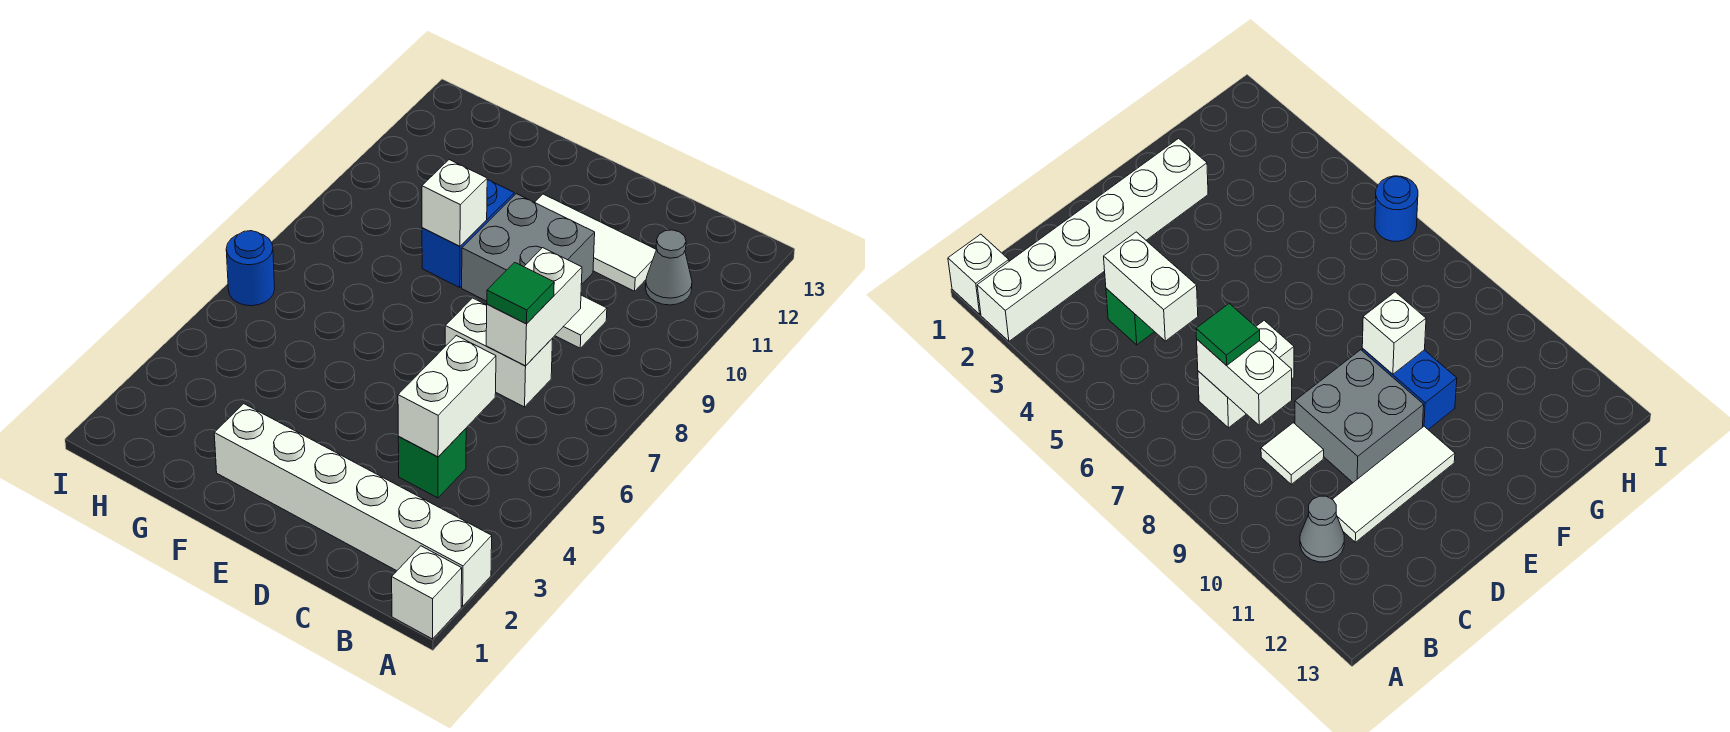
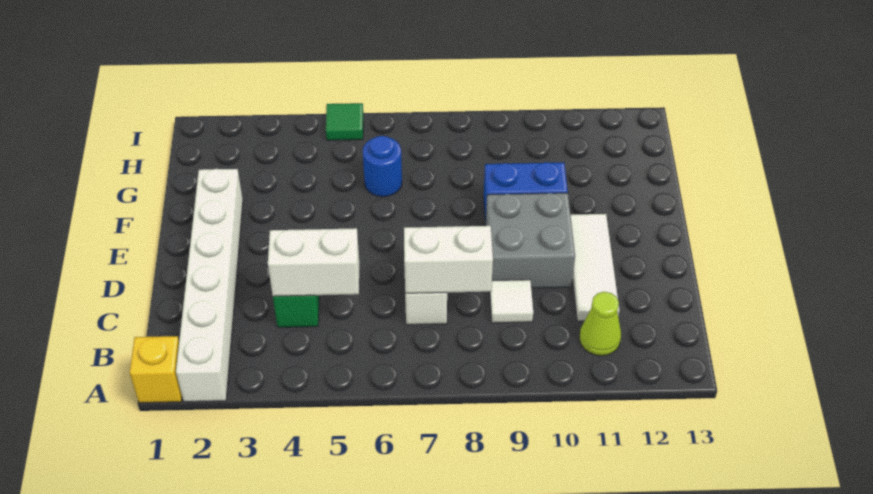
white 1x1 brick [392,546,462,639] -> yellow 1x1 brick [130,336,182,403]
grey 1x1 cone [646,230,692,305] -> lime 1x1 cone [579,292,621,356]
green 1x1 tile [487,262,554,324] -> green 1x1 tile moved to [326,103,363,140]
white 1x1 brick [422,160,487,246] -> none
blue 1x1 round brick [226,231,275,306] -> blue 1x1 round brick moved to [363,136,402,197]

